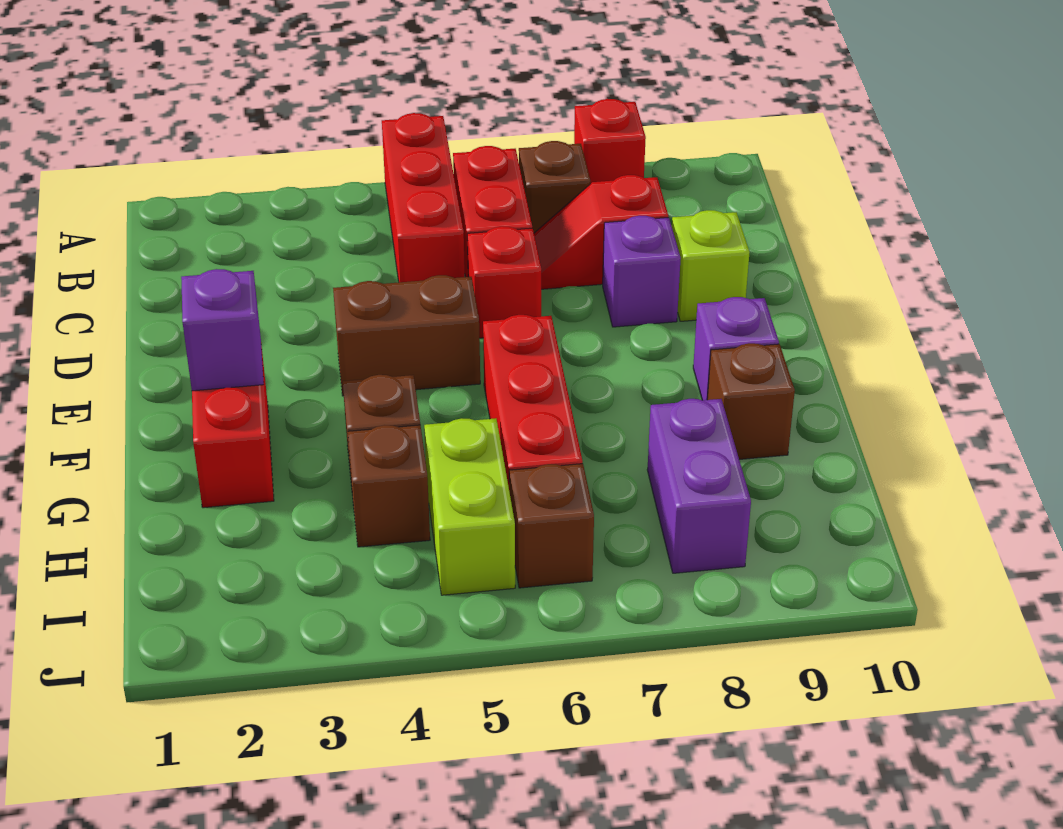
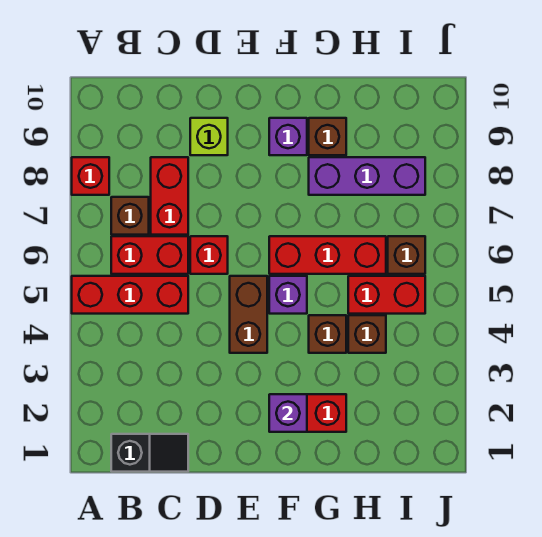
none -> black 1x2 slope [111,434,188,472]
red 1x2 slope [534,175,668,289] -> red 1x2 brick [151,157,188,235]
purple 1x1 brick [603,216,681,327] -> purple 1x1 brick moved to [269,276,307,314]
lime 1x2 brick [424,418,515,595] -> red 1x2 brick [348,276,425,314]
purple 1x2 brick [647,399,751,573] -> purple 1x3 brick [309,157,425,195]

